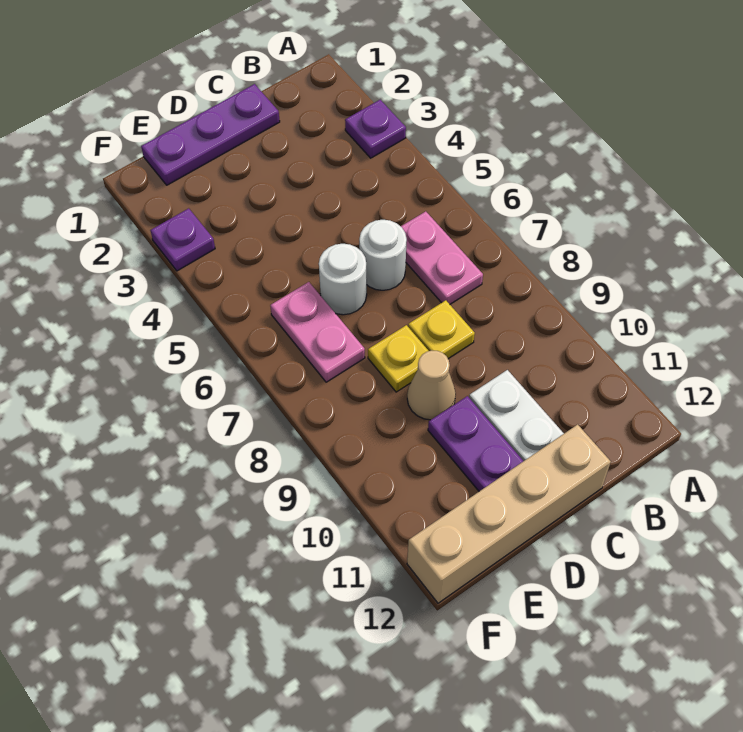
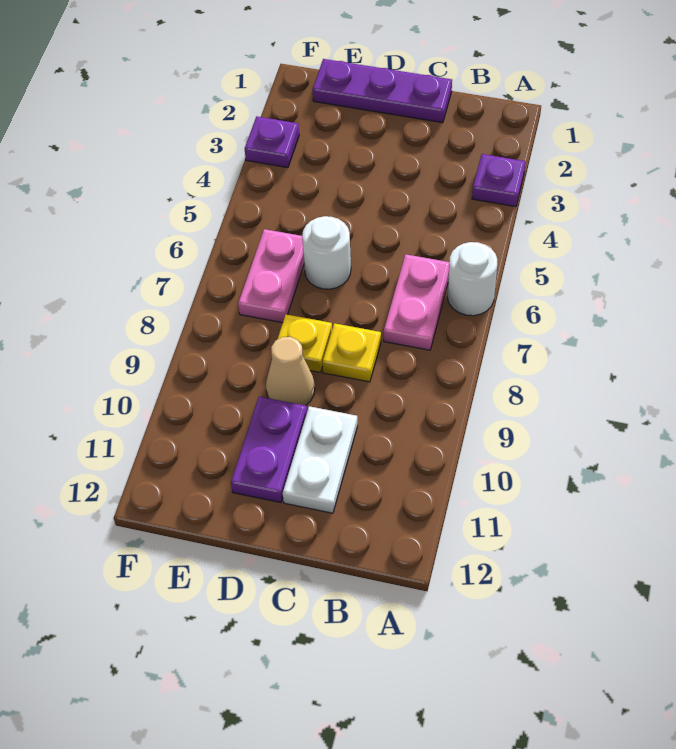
white 1x1 round brick [359,220,407,290] -> white 1x1 round brick moved to [448,242,497,316]
tan 1x4 brick [407,424,611,603] -> none

